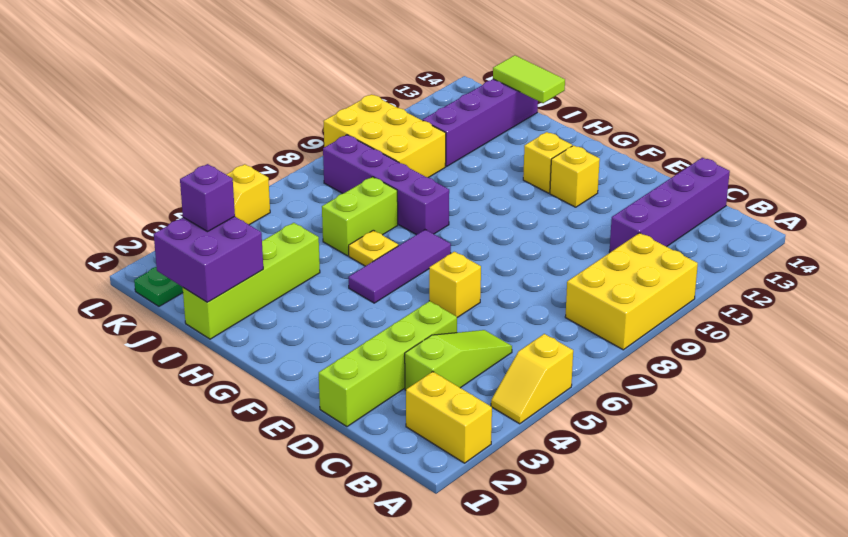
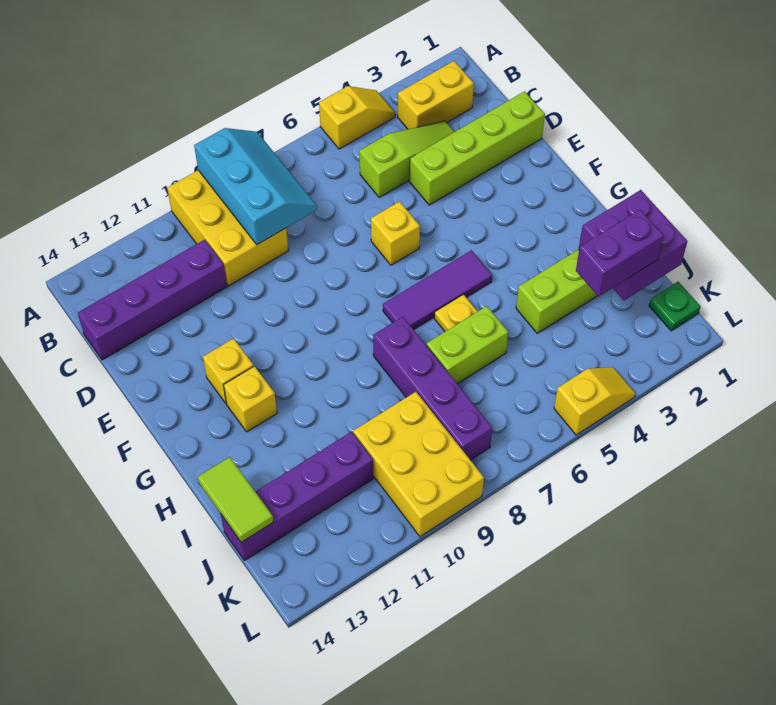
yellow 1x2 brick [406,372,492,463] -> yellow 1x2 brick turned to [398,61,474,129]
yellow 2x3 brick [565,233,698,350] -> yellow 2x3 brick turned to [167,170,288,286]
none -> cyan 2x3 slope [194,128,317,245]
lime 1x3 slope [405,330,512,390] -> lime 1x3 slope turned to [359,121,454,198]
purple 1x1 brick [180,164,235,232] -> purple 1x2 brick [576,210,664,296]

